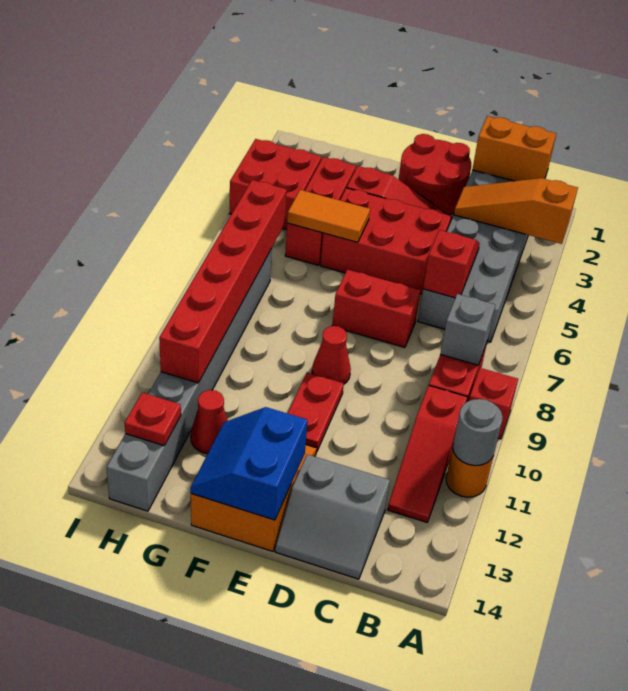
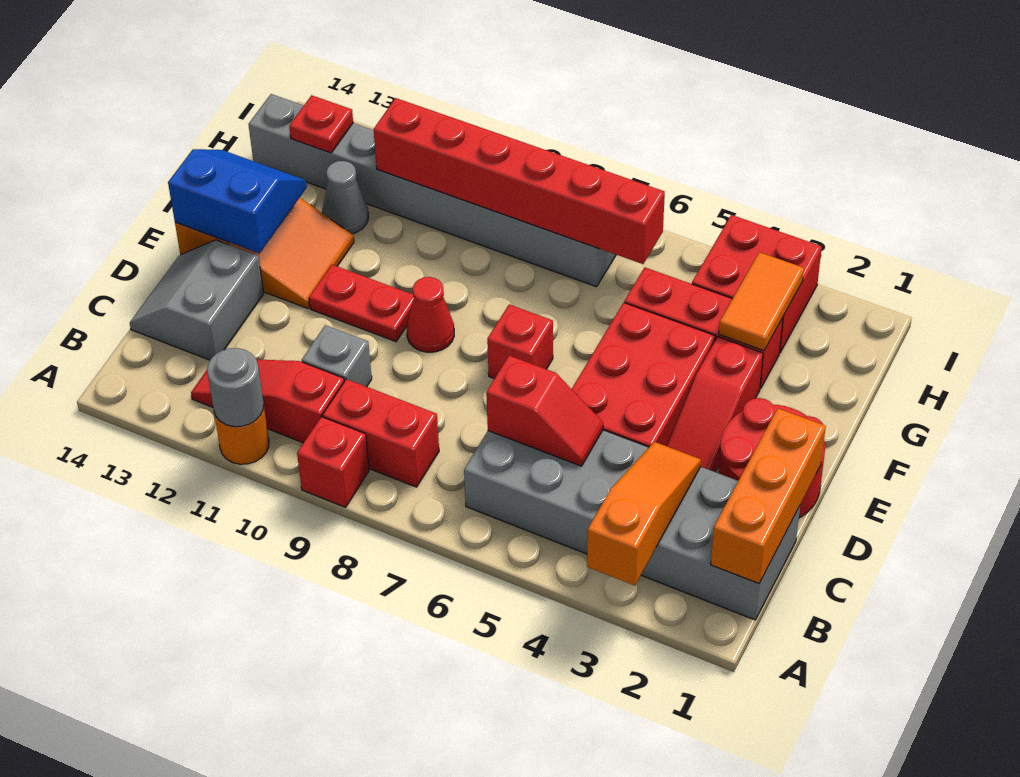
orange 1x2 brick [472,116,556,181] -> orange 1x3 brick [711,408,826,583]
grey 1x1 brick [440,294,495,365] -> grey 1x1 brick moved to [302,325,372,387]
red 1x2 brick [332,270,421,347] -> red 1x1 brick [487,305,553,379]
orange 1x2 tile [287,190,370,242] -> orange 1x2 tile moved to [719,252,804,351]
red 1x1 cone [191,390,228,454] -> grey 1x1 cone [322,161,368,234]

